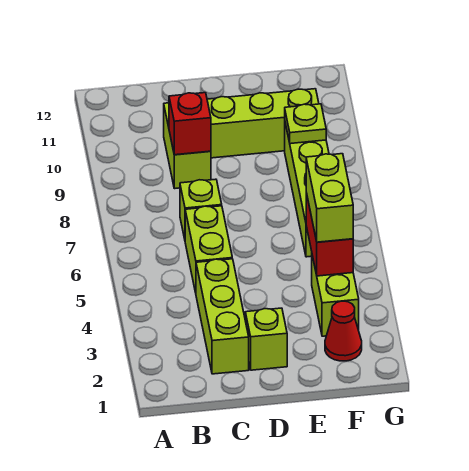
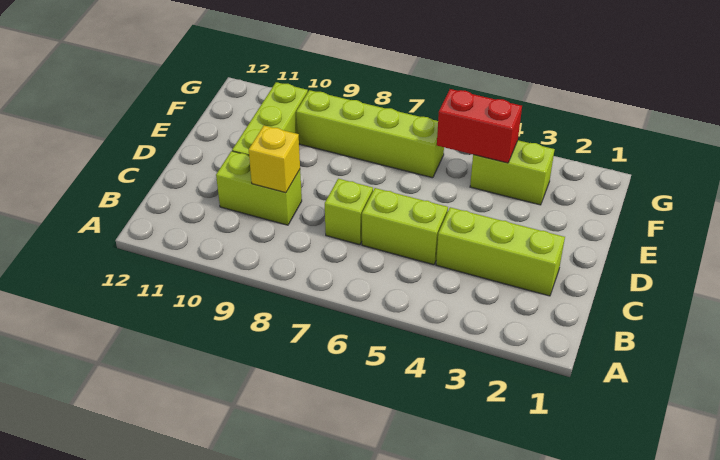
red 1x1 brick [169,93,211,155] -> yellow 1x1 brick [249,126,300,193]
lime 1x1 brick [245,308,287,370] -> none
red 1x1 cone [325,301,362,361] -> none
lime 1x2 brick [306,154,353,242] -> none
lime 1x1 plate [285,104,326,144] -> none

